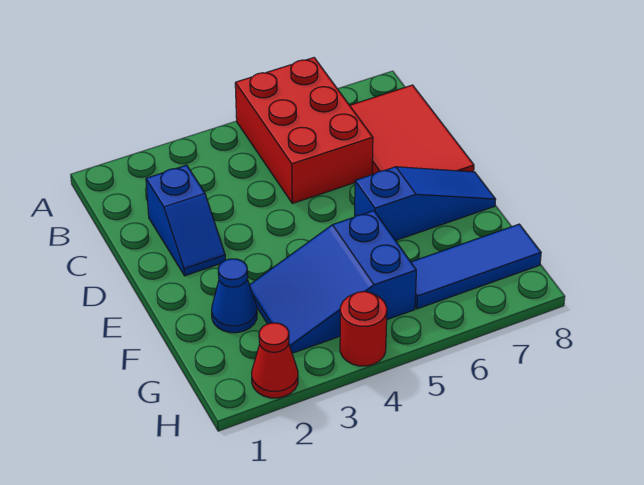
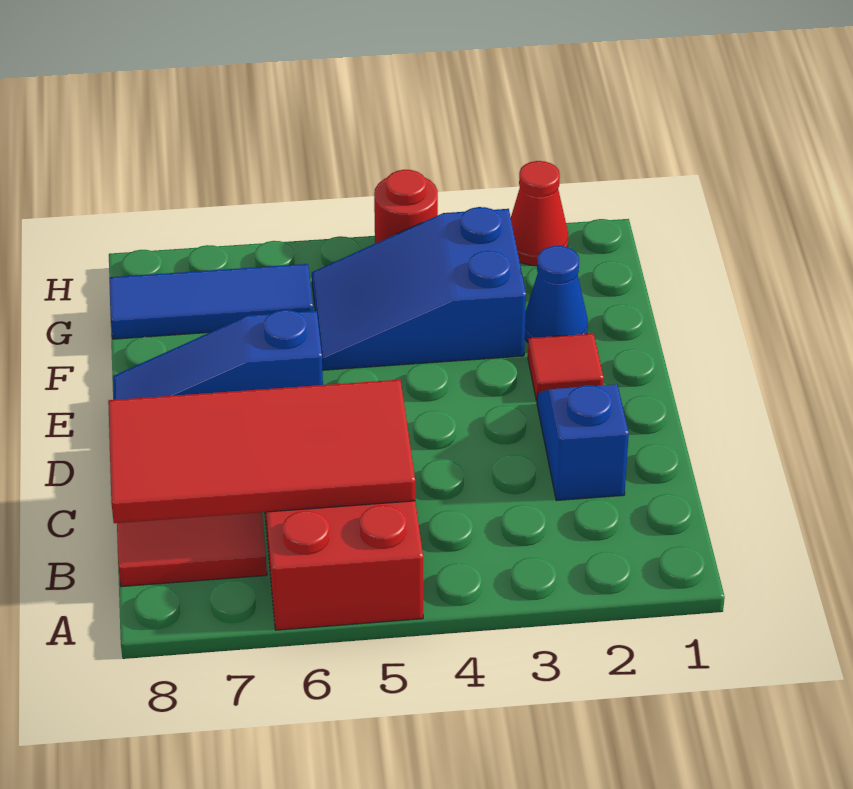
none -> red 2x4 tile [108,380,415,523]
none -> red 1x1 tile [528,334,604,401]
blue 2x3 slope [250,211,416,353] -> blue 2x3 slope turned to [312,207,526,370]

